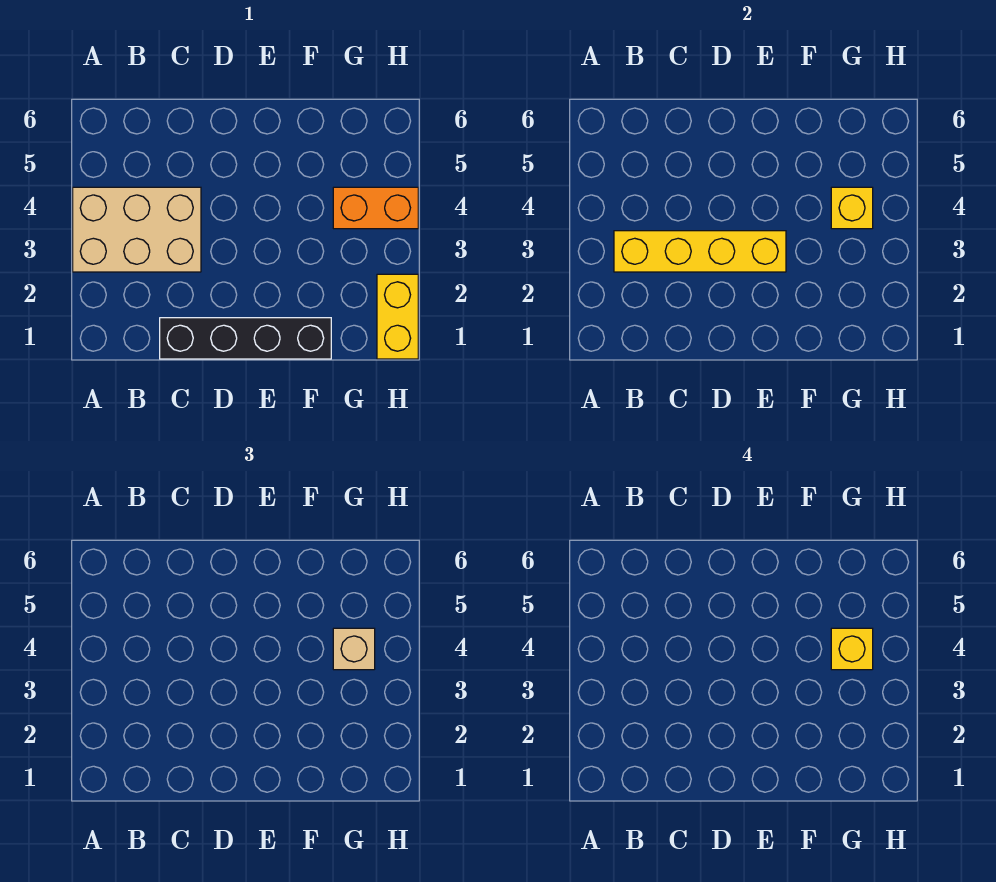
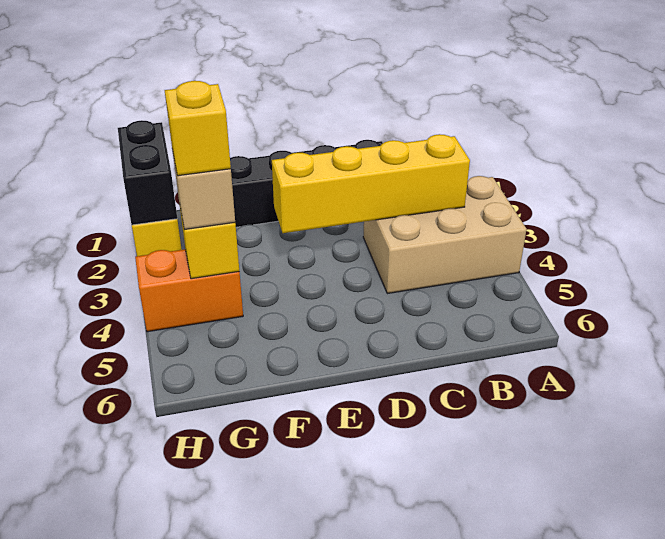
none -> black 1x2 brick [118,120,177,225]

